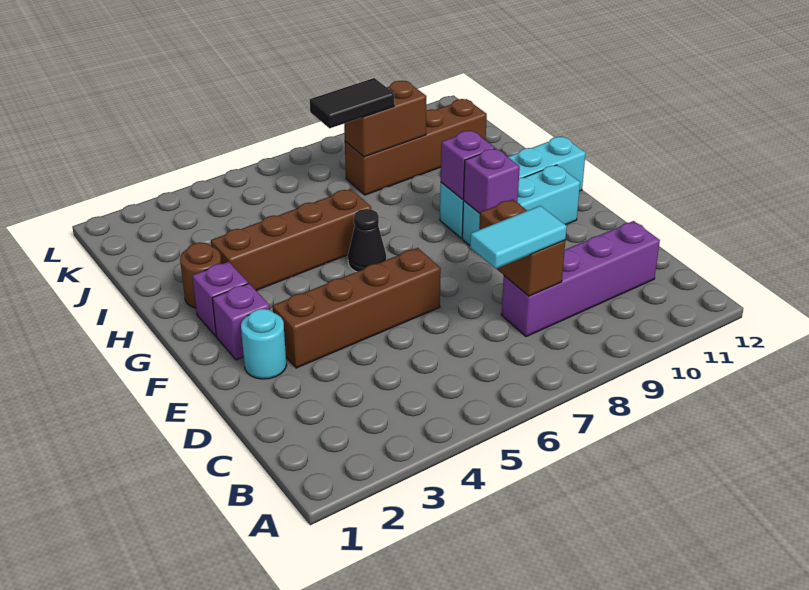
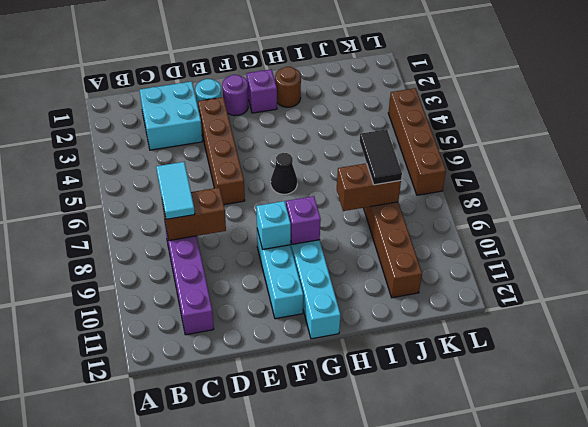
none -> cyan 2x2 brick [140,81,203,150]
purple 1x1 brick [212,283,270,360] -> purple 1x1 round brick [222,75,248,116]
purple 1x1 brick [464,149,520,213] -> cyan 1x1 brick [256,201,291,250]
brown 1x4 brick [211,189,371,291] -> brown 1x4 brick moved to [388,88,446,195]
brown 1x2 brick [344,81,426,157] -> brown 1x2 brick turned to [337,163,401,211]

